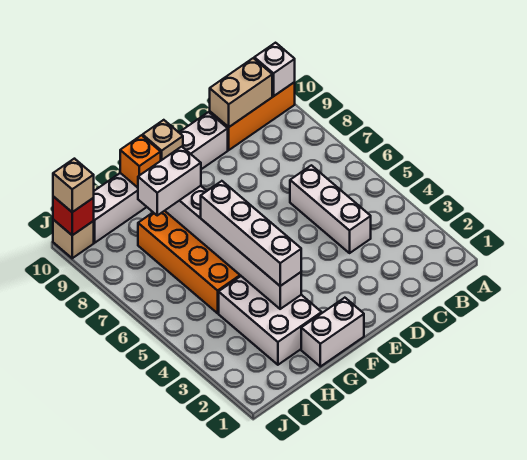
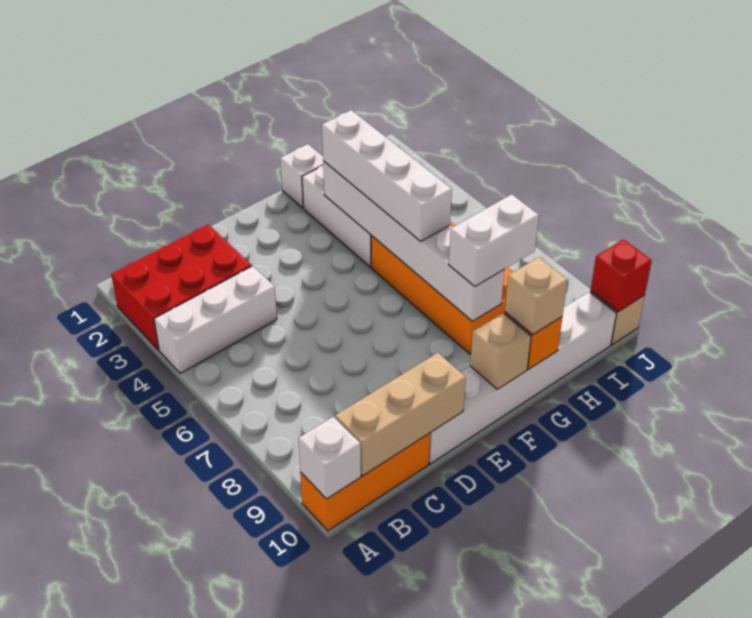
none -> red 2x3 brick [111,224,252,350]
tan 1x2 brick [210,58,272,127] -> tan 1x3 brick [335,353,466,476]
white 1x3 brick [290,165,371,253] -> white 1x3 brick turned to [154,266,277,374]
white 1x2 brick [301,298,364,367] -> white 1x1 brick [280,144,323,208]
tan 1x1 brick [53,159,94,212] -> tan 1x1 brick moved to [505,257,568,335]

